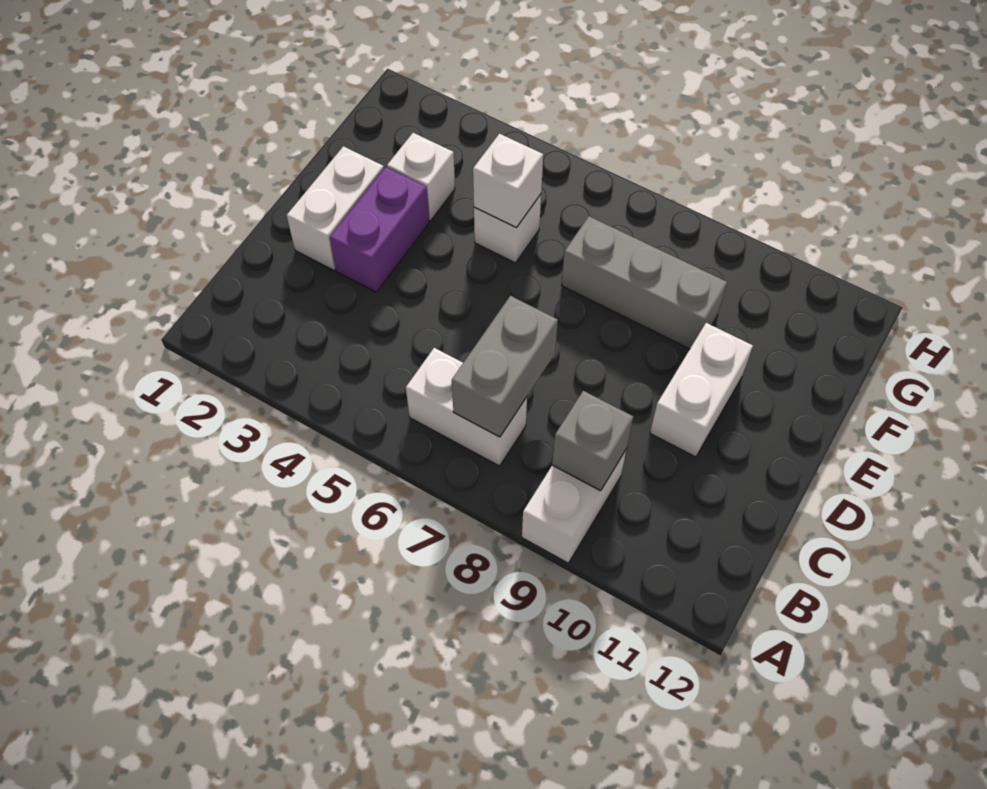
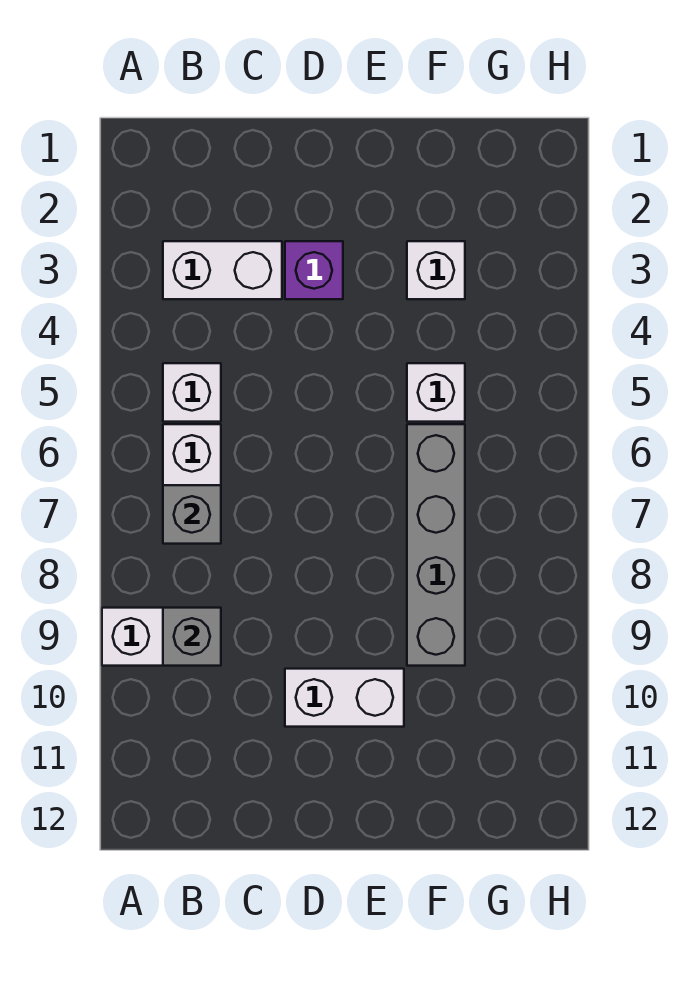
grey 1x2 brick [452,296,558,437] -> grey 1x1 brick [163,485,221,544]
white 1x2 brick [287,146,384,270] -> white 1x2 brick moved to [163,241,282,299]
purple 1x2 brick [330,167,429,292] -> purple 1x1 brick [285,241,343,299]
white 1x1 brick [473,134,543,227] -> white 1x1 brick moved to [163,363,221,422]
grey 1x3 brick [562,216,727,349] -> grey 1x4 brick [407,424,465,666]

